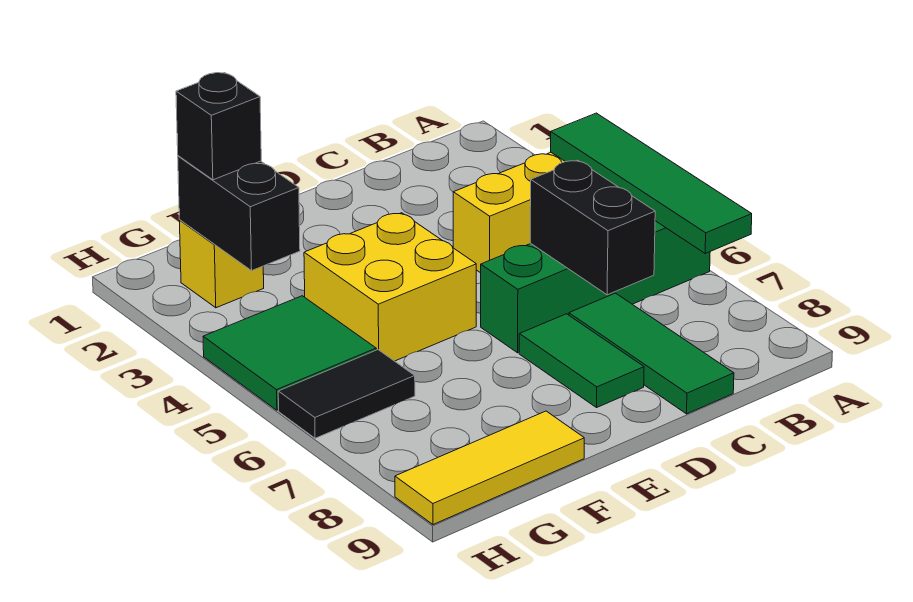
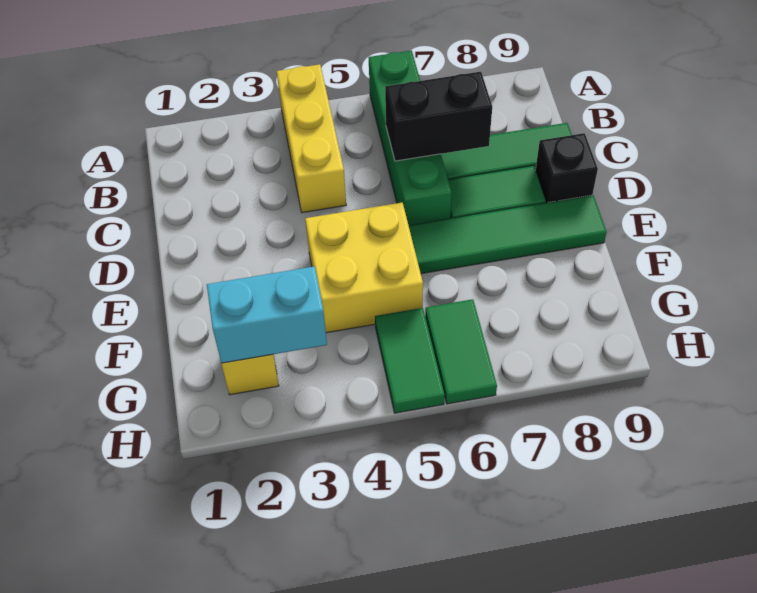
green 1x4 tile [551,113,752,253] -> green 1x4 tile moved to [409,195,607,274]
yellow 1x3 tile [395,411,584,525] -> none
black 1x2 brick [178,156,300,271] -> cyan 1x2 brick [207,266,327,363]
black 1x1 brick [176,73,261,180] -> black 1x1 brick moved to [536,133,598,203]
green 2x2 tile [203,296,376,410] -> green 1x2 tile [375,308,445,413]
black 1x2 tile [278,350,415,438] -> green 1x2 tile [425,299,497,404]

